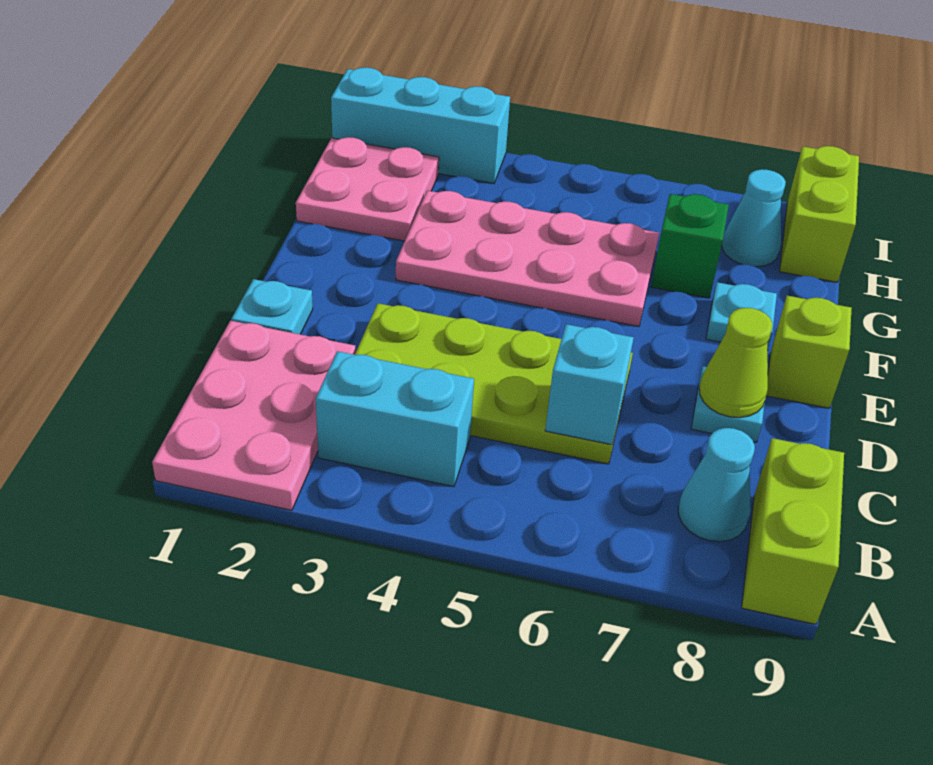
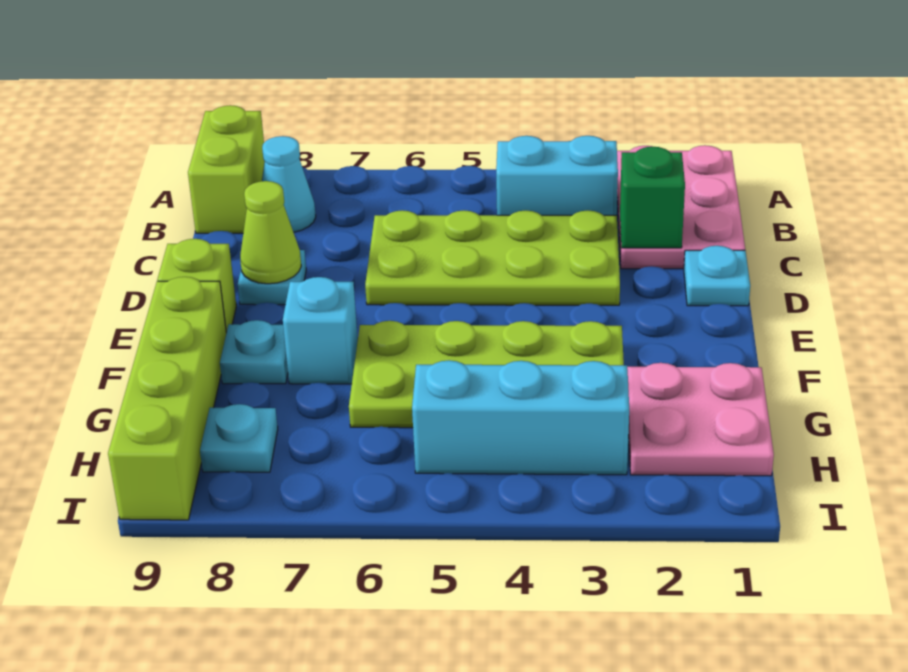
cyan 1x1 brick [545,324,634,445] -> cyan 1x1 brick moved to [283,277,358,384]
pink 2x4 plate [396,191,659,326] -> lime 2x4 plate [349,321,624,428]
green 1x1 brick [651,194,729,298] -> green 1x1 brick moved to [620,147,685,248]
cyan 1x1 cone [722,169,786,267] -> cyan 1x1 plate [200,404,278,472]
lime 1x2 brick [779,146,859,282] -> lime 1x4 brick [108,277,226,520]
cyan 1x3 brick [331,67,510,184] -> cyan 1x3 brick moved to [412,360,629,475]

